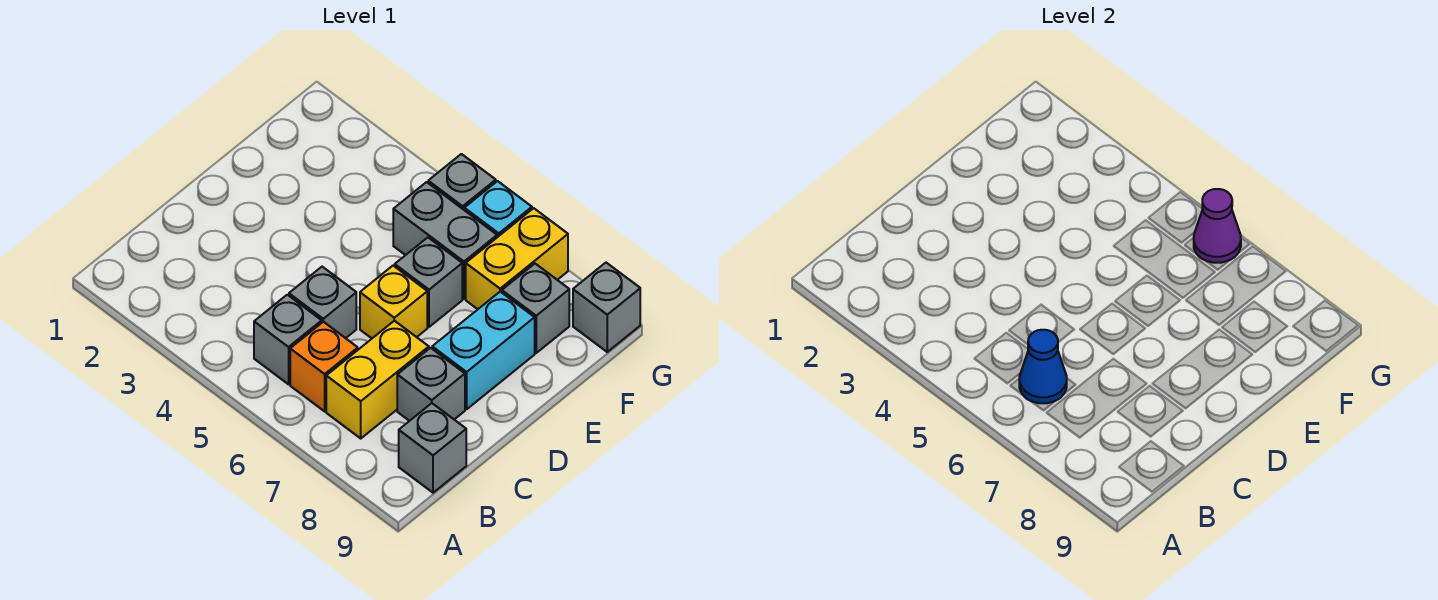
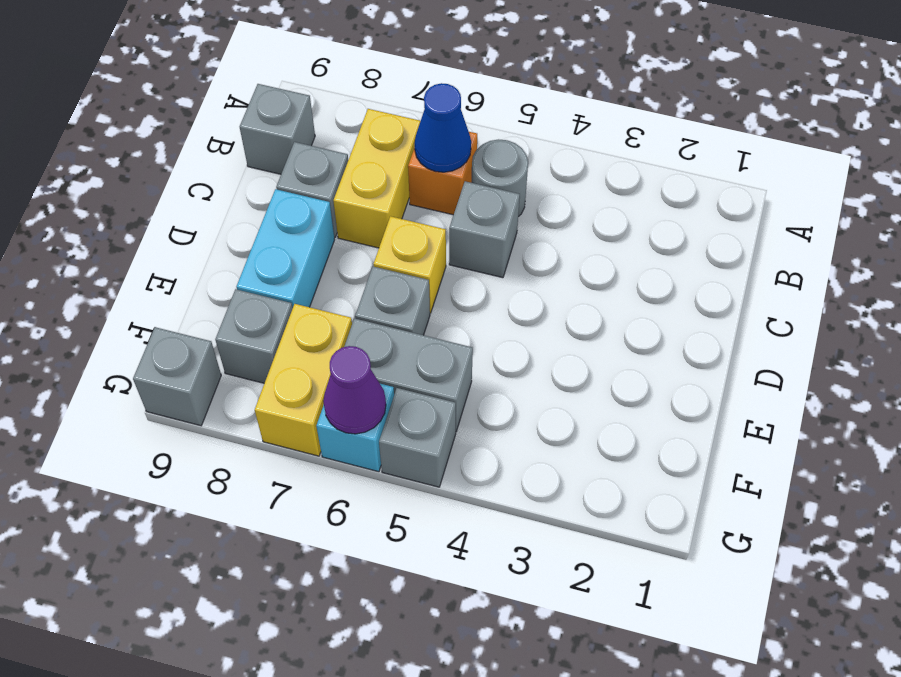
grey 1x1 brick [254,295,322,384] -> grey 1x1 round brick [471,139,528,217]

